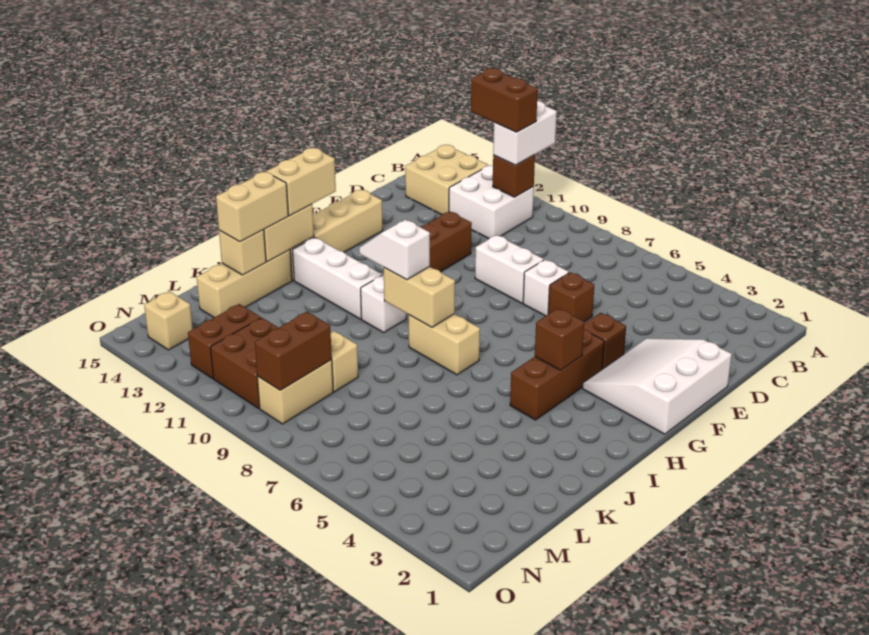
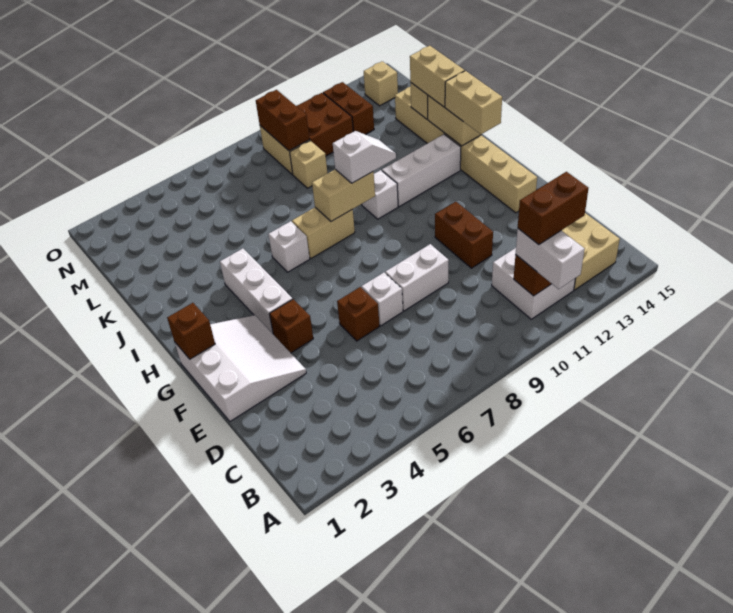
brown 1x3 brick [510,329,604,420] -> white 1x3 brick [220,248,292,334]
brown 1x1 brick [535,308,584,370] -> brown 1x1 brick moved to [167,303,215,359]
none -> white 1x1 brick [268,221,310,272]

